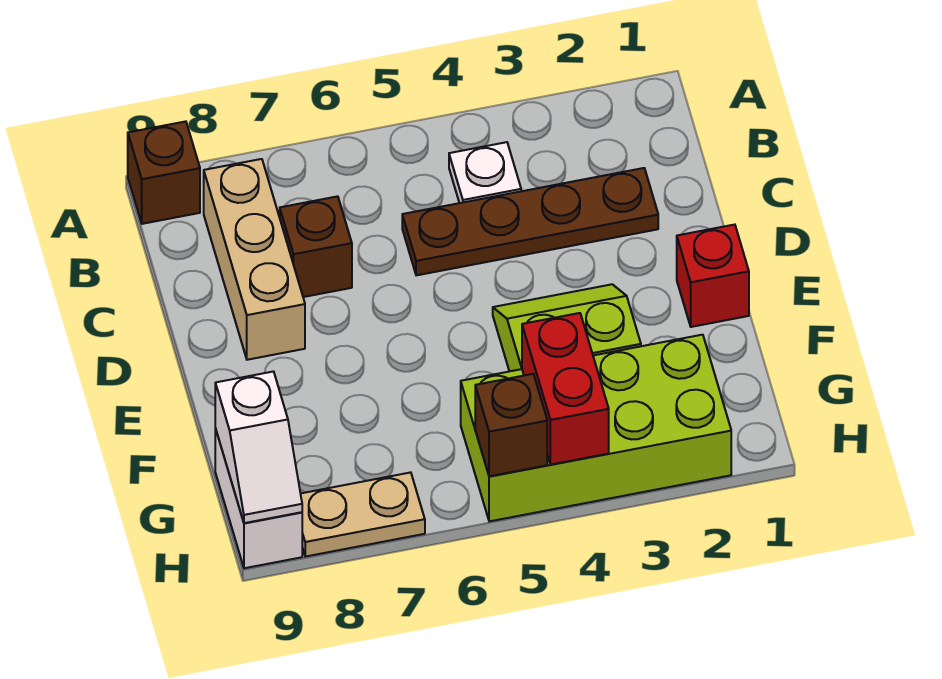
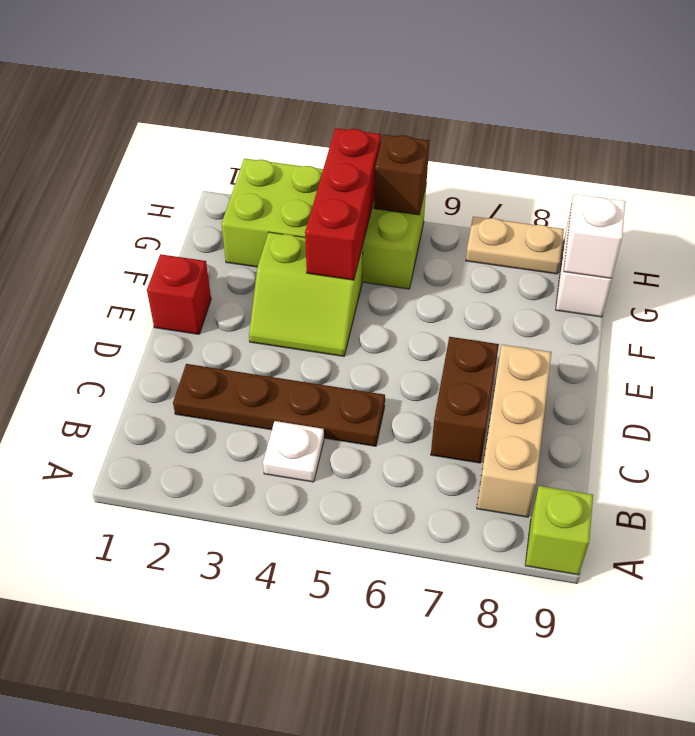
brown 1x1 brick [128,121,200,224] -> lime 1x1 brick [525,486,593,575]
brown 1x1 brick [280,196,352,297] -> brown 1x2 brick [431,337,499,463]
red 1x2 brick [522,313,609,464] -> red 1x3 brick [305,128,381,280]

